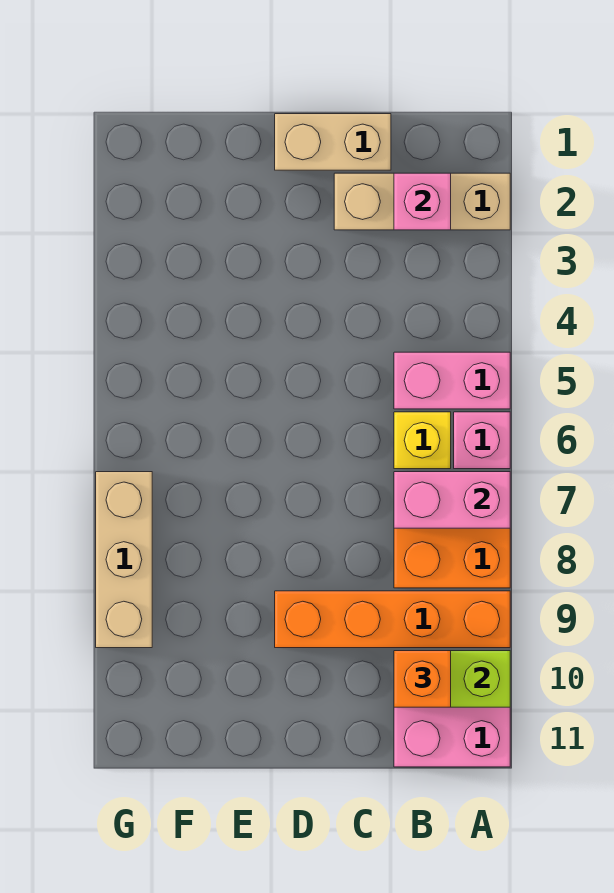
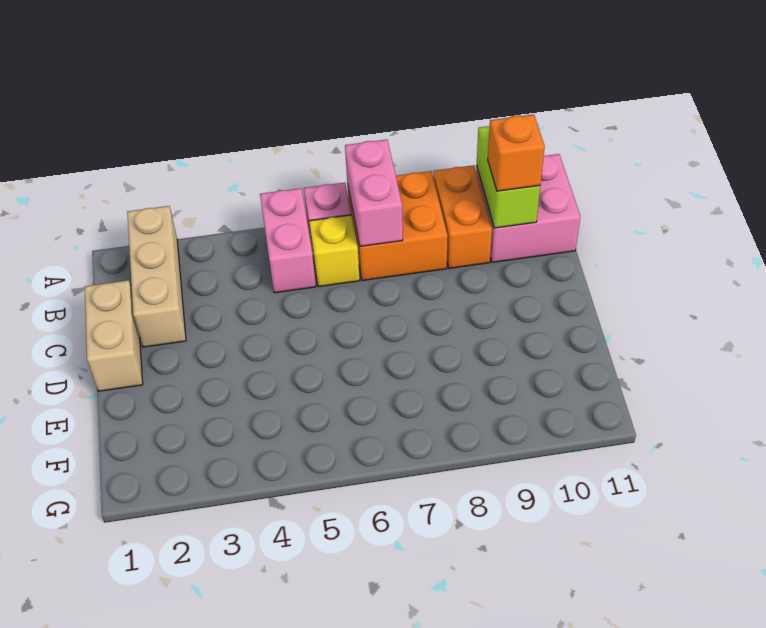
orange 1x4 brick [275,591,510,648] -> orange 1x2 brick [434,165,492,268]
pink 1x1 brick [394,173,451,230] -> none
tan 1x3 brick [96,472,152,648] -> none

